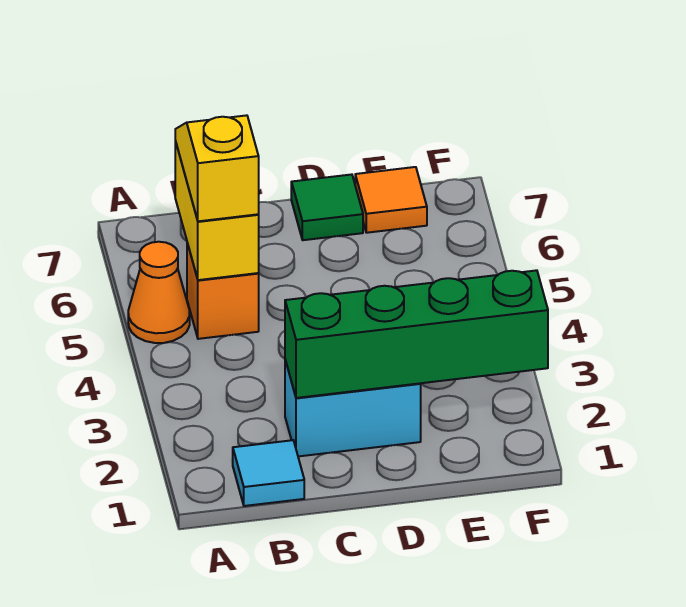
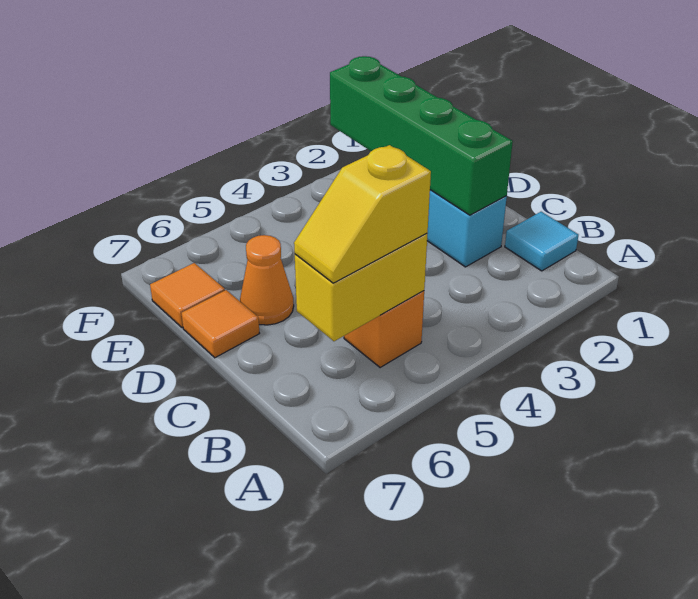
orange 1x1 cone [128,242,190,343] -> orange 1x1 cone moved to [240,235,294,325]
green 1x1 tile [291,174,363,240] -> orange 1x1 tile [182,290,260,358]

